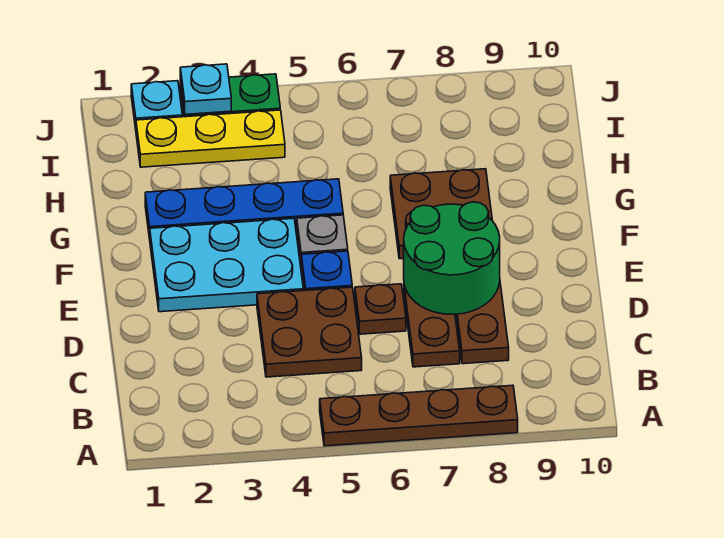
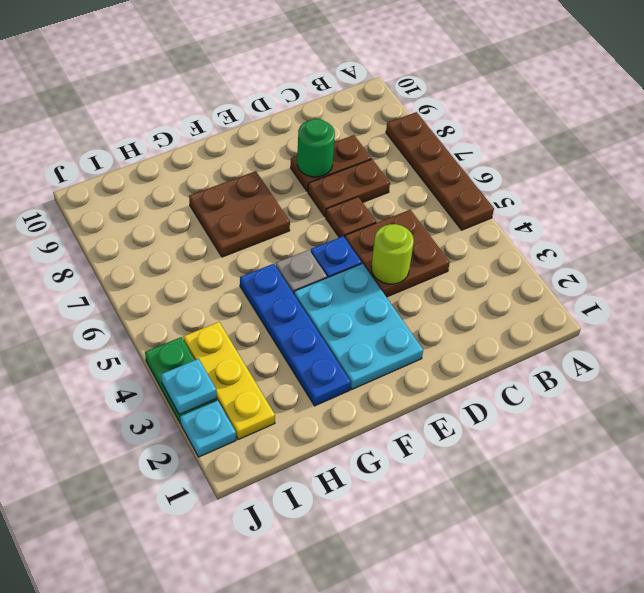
none -> lime 1x1 round brick [371,224,414,284]
green 2x2 round brick [404,202,500,314] -> green 1x1 round brick [297,119,335,177]

